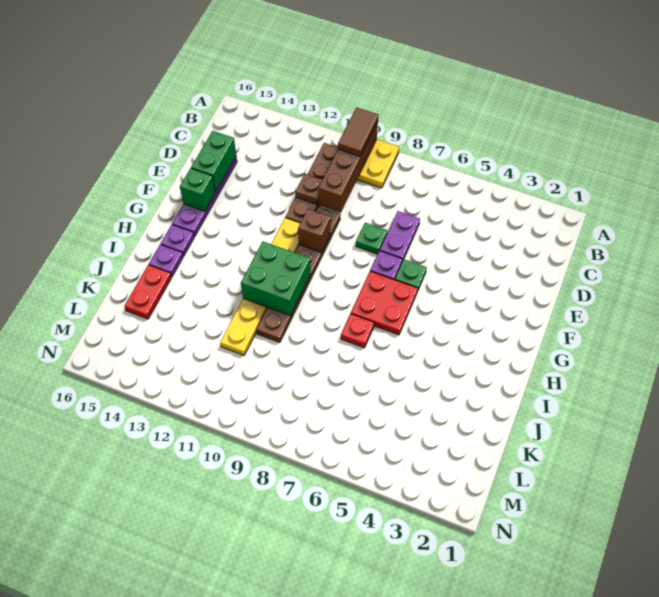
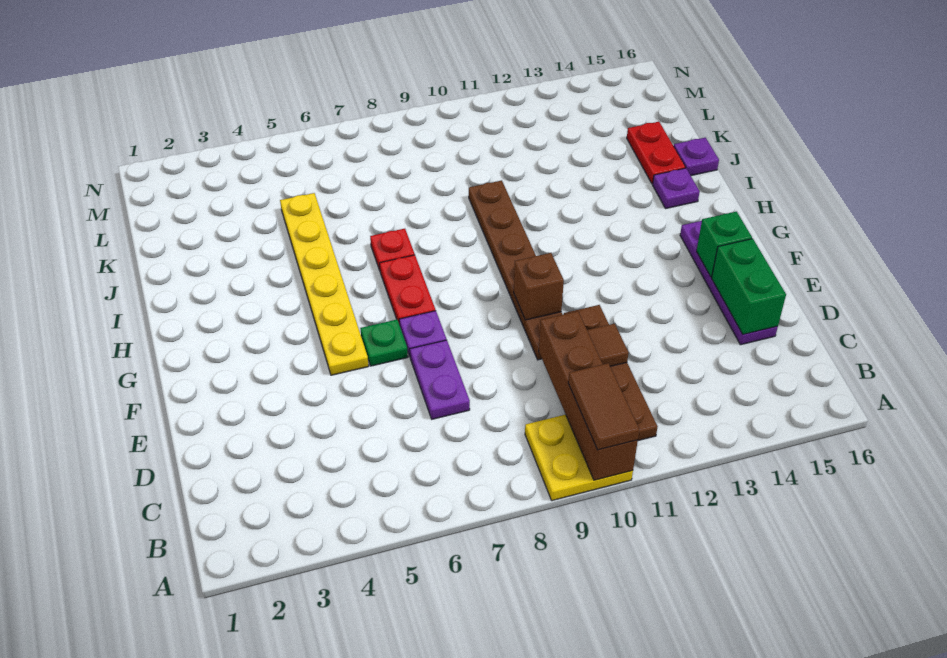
brown 1x1 plate [295,174,322,204] -> brown 1x1 tile [587,324,629,366]
green 1x1 plate [356,223,387,254] -> none
yellow 1x6 plate [220,218,300,355] -> yellow 1x6 plate moved to [280,193,369,375]
red 2x2 plate [351,271,418,335] -> red 1x2 plate [380,255,436,325]
green 2x2 brick [241,241,311,315] -> none
purple 1x1 plate [161,225,194,256] -> purple 1x1 plate moved to [674,138,719,176]

